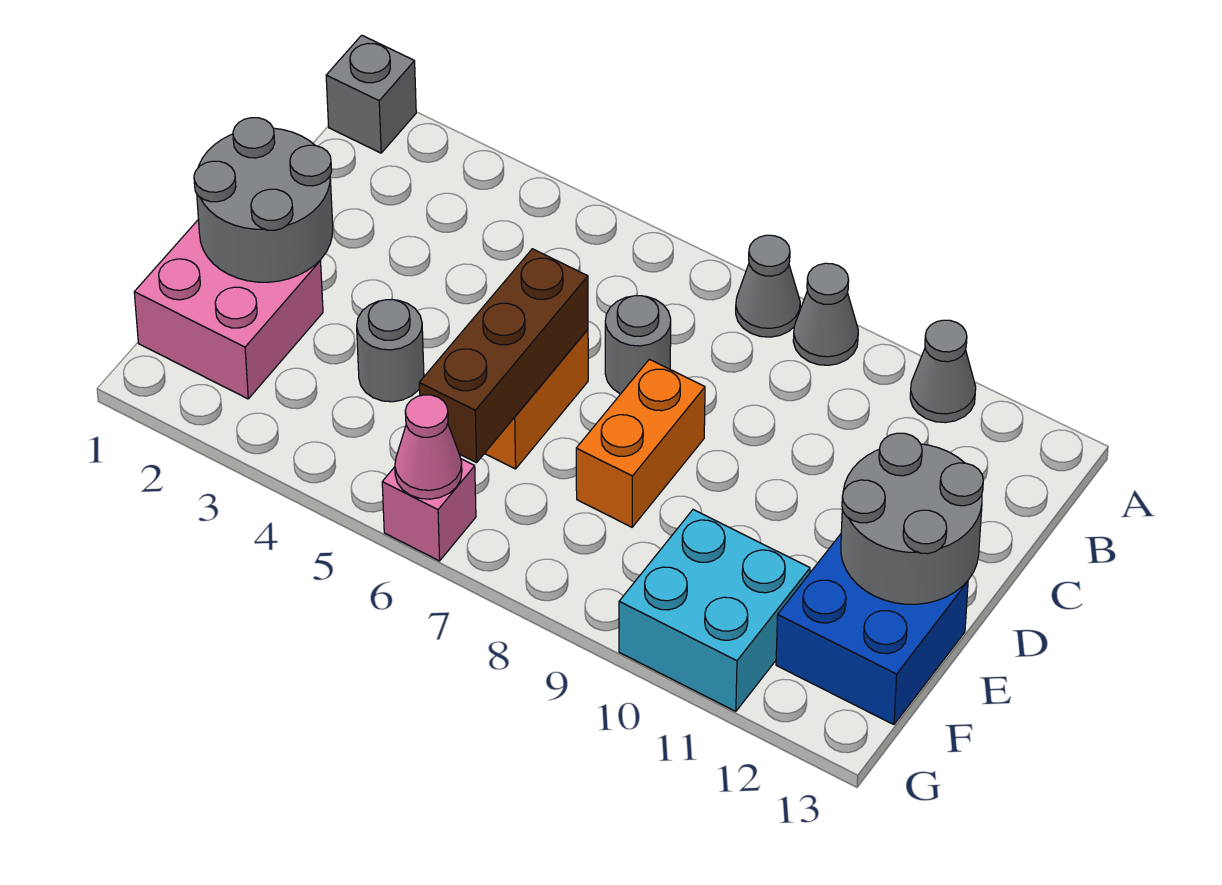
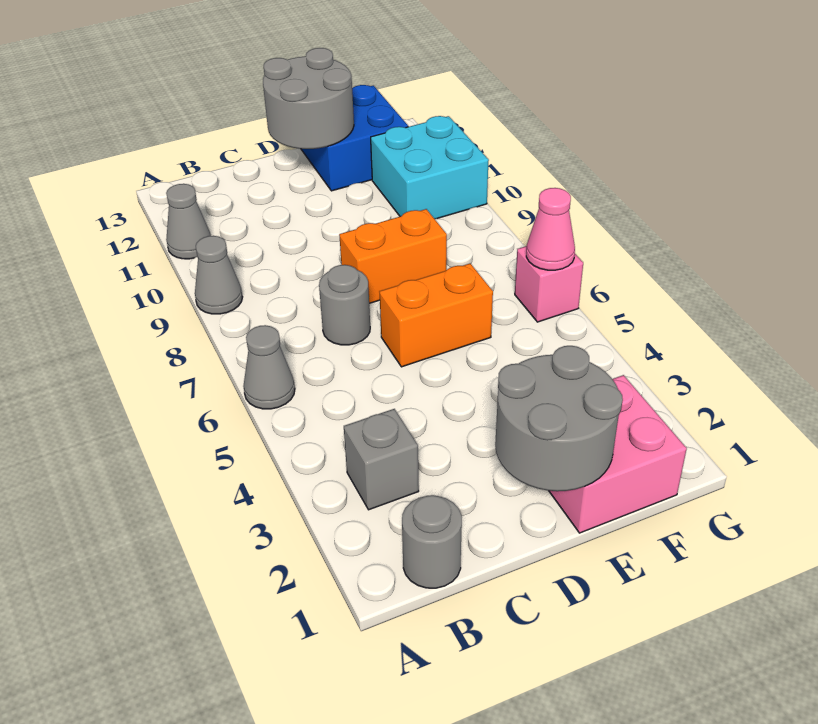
grey 1x1 brick [326,35,416,153] -> grey 1x1 brick moved to [344,409,419,510]
grey 1x1 cone [736,235,800,337] -> grey 1x1 cone moved to [243,325,295,409]
brown 1x3 brick [419,249,588,463] -> none
grey 1x1 round brick [357,300,424,402] -> grey 1x1 round brick moved to [402,495,462,588]

